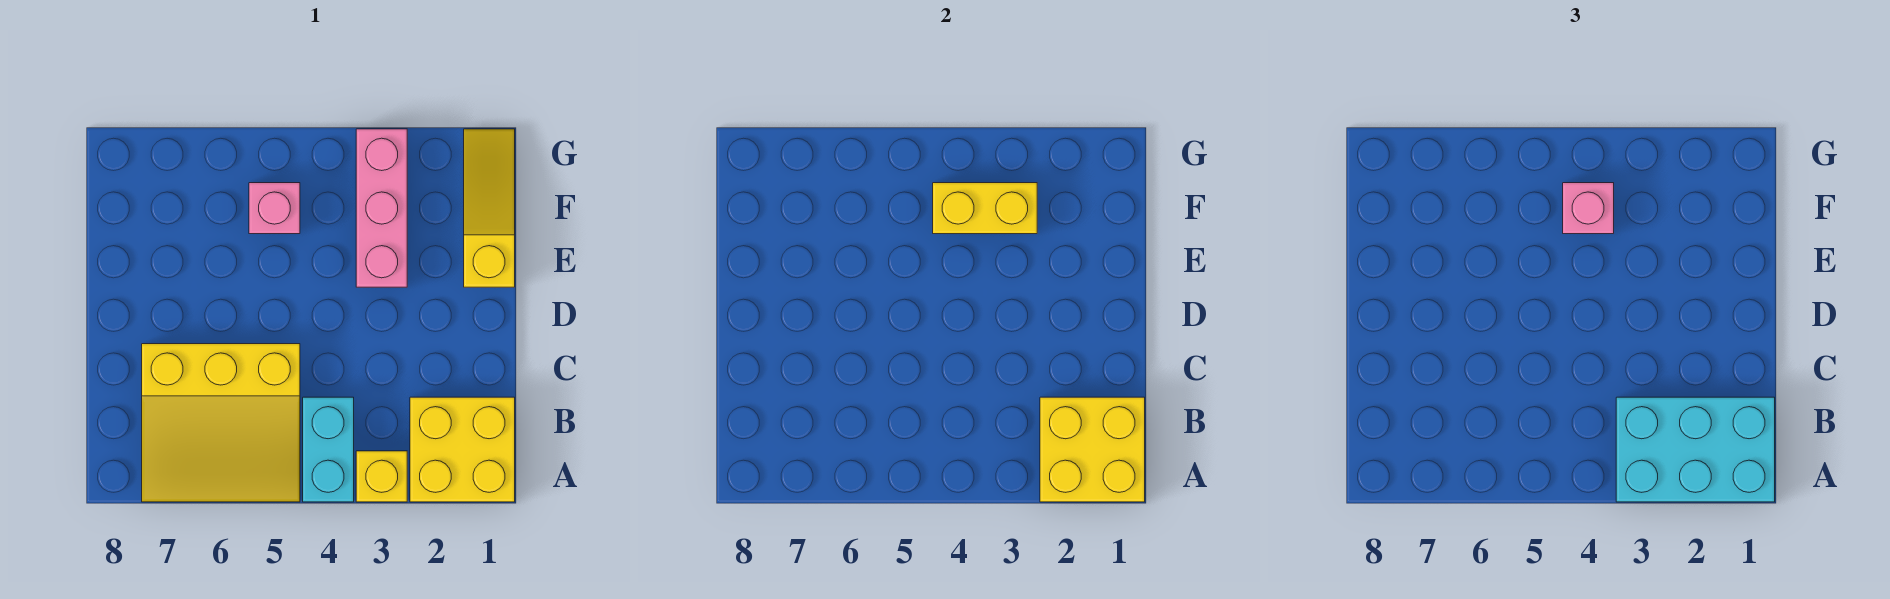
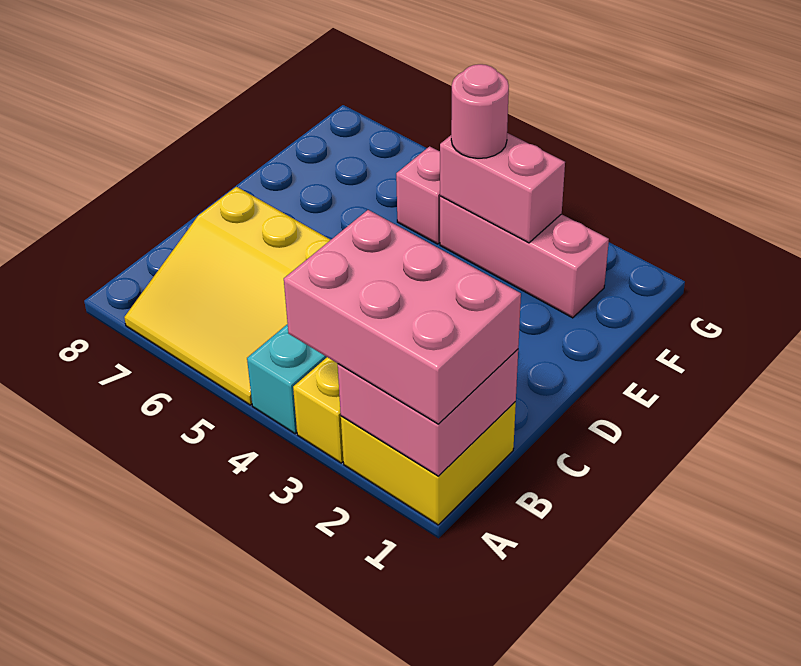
yellow 2x2 brick [1040,397,1145,502] -> pink 2x2 brick [338,349,518,476]
cyan 2x3 brick [1616,397,1775,502] -> pink 2x3 brick [284,210,521,424]
yellow 1x3 slope [464,129,515,287] -> none
pink 1x3 brick [356,129,407,287] -> pink 1x3 brick turned to [440,196,609,318]
yellow 1x2 brick [933,183,1037,234] -> pink 1x2 brick [440,133,565,243]
pink 1x1 brick [1563,183,1614,234] -> pink 1x1 round brick [451,64,509,158]

